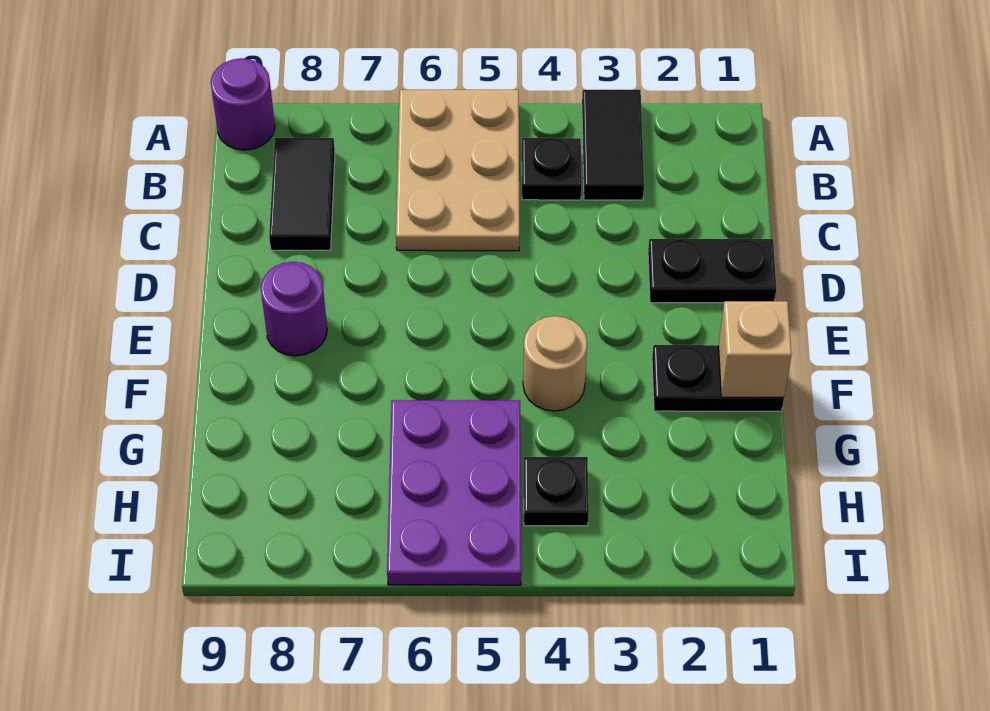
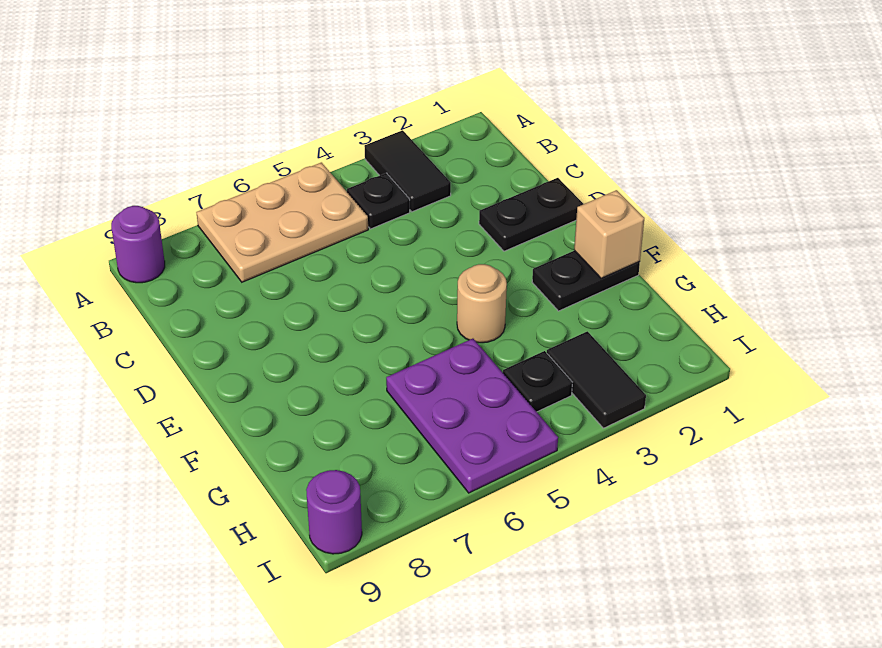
tan 2x3 plate [396,90,519,251] -> tan 2x3 plate turned to [196,163,368,282]
black 1x2 tile [269,138,335,250] -> black 1x2 tile moved to [547,331,646,428]
purple 1x1 round brick [261,262,327,356] -> purple 1x1 round brick moved to [306,470,362,554]

